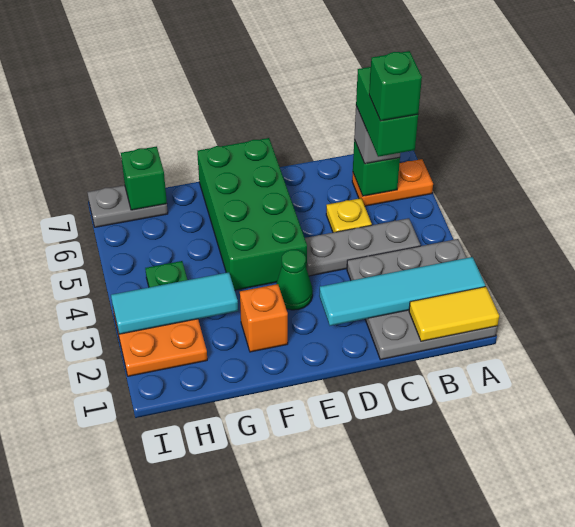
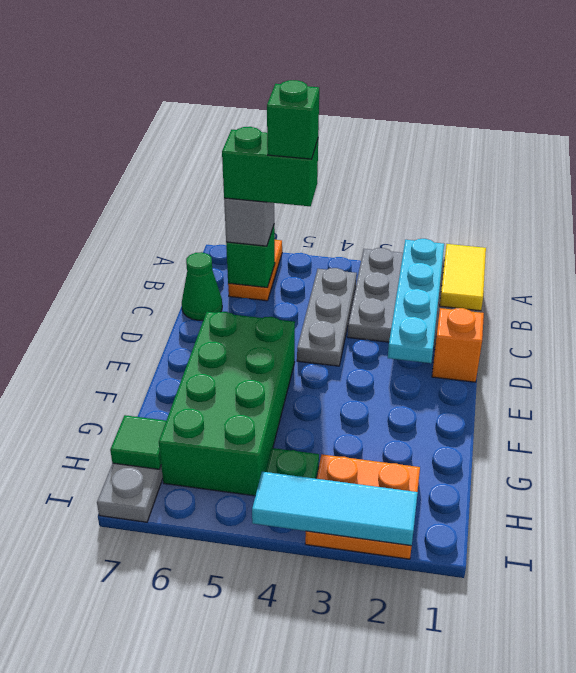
cyan 1x4 tile [319,257,485,326] -> cyan 1x4 plate [388,239,444,363]
yellow 1x1 plate [326,198,372,232] -> none
green 1x1 cone [276,250,313,310] -> green 1x1 cone moved to [182,252,222,320]
green 2x4 brick [197,138,307,290] -> green 2x4 brick turned to [159,312,295,496]
orange 1x1 brick [240,284,288,352] -> orange 1x1 brick moved to [432,308,484,382]
cyan 1x3 tile [111,272,238,334] -> cyan 1x3 tile turned to [252,472,418,546]
green 1x1 brick [121,146,167,210] -> green 1x1 tile [110,415,166,469]

